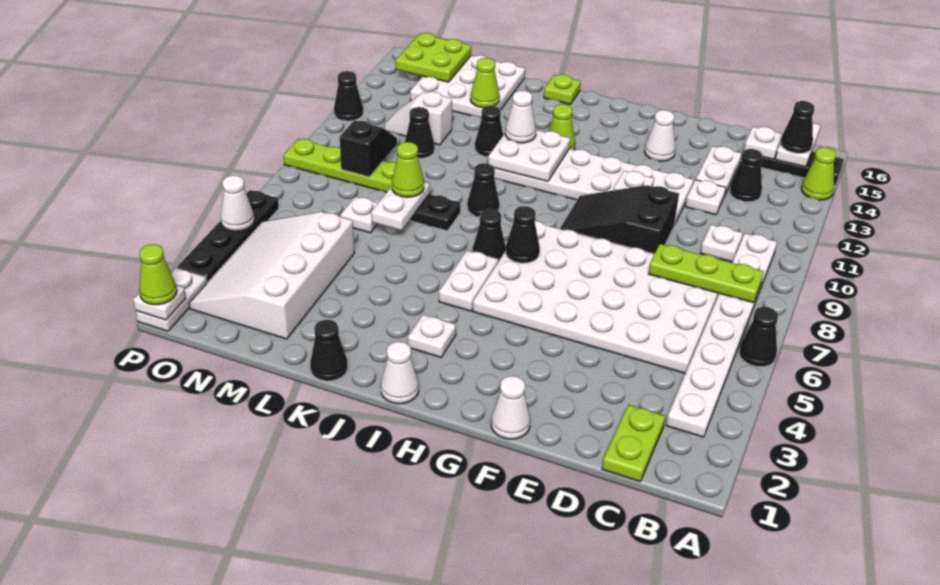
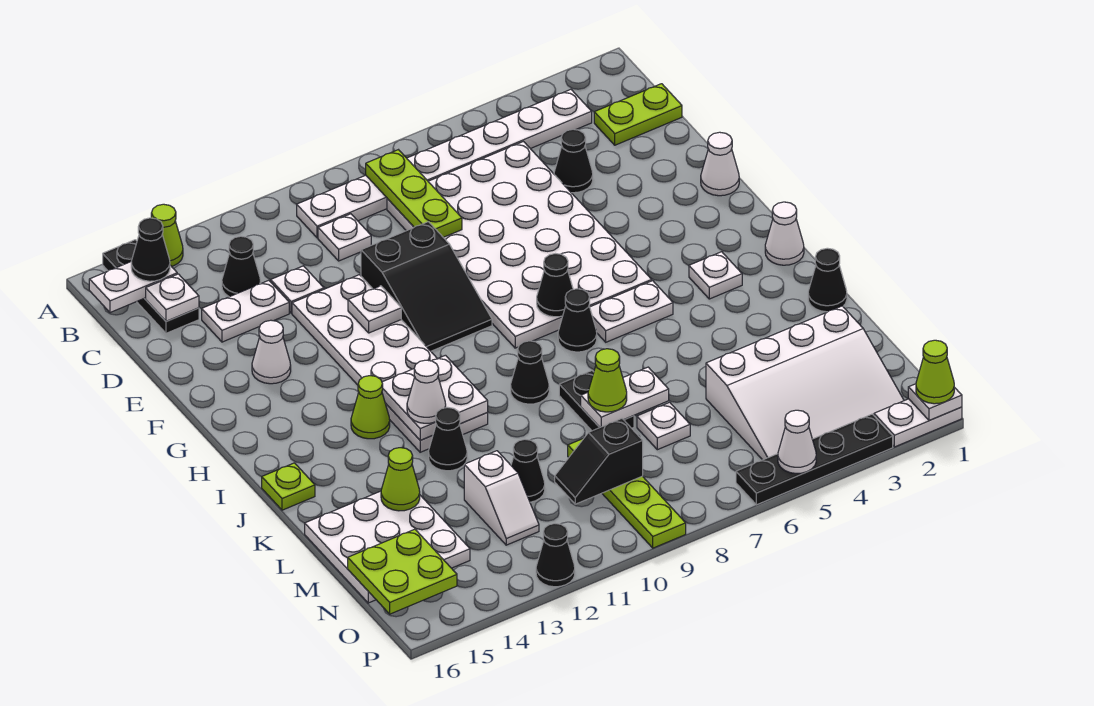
black 1x1 cone [739,307,778,367] -> black 1x1 cone moved to [554,129,593,193]

